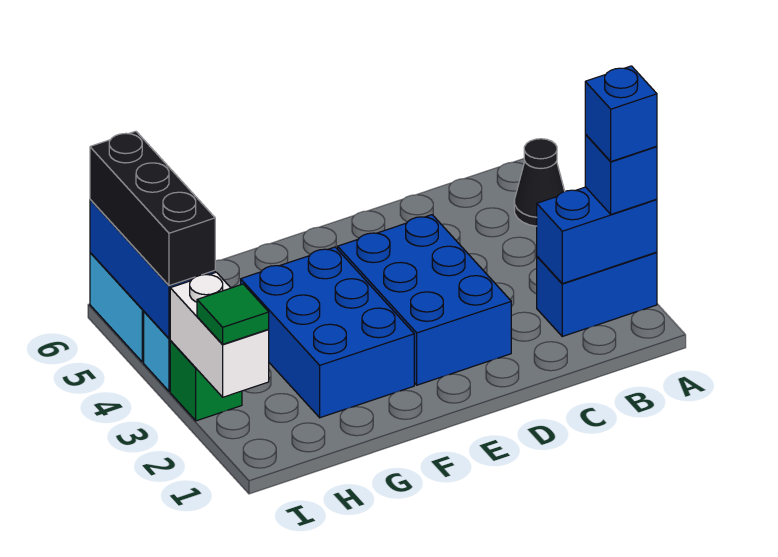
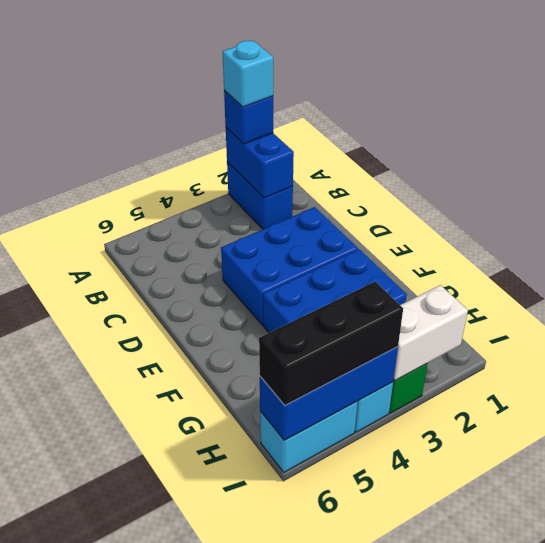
blue 1x1 brick [585,66,657,161] -> cyan 1x1 brick [222,41,273,107]
black 1x1 cone [514,139,565,226] -> none
green 1x1 tile [197,284,269,344] -> none

